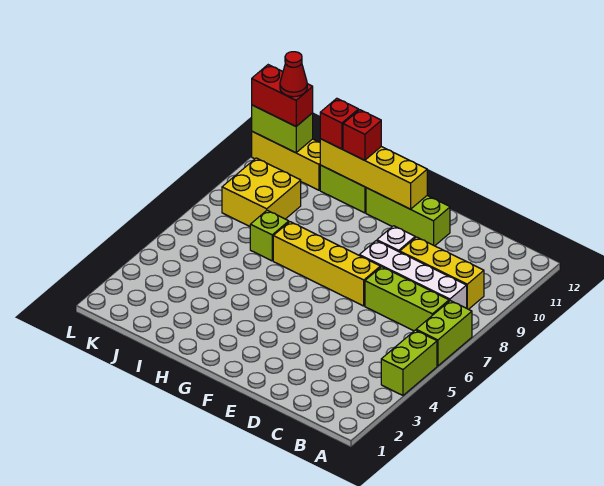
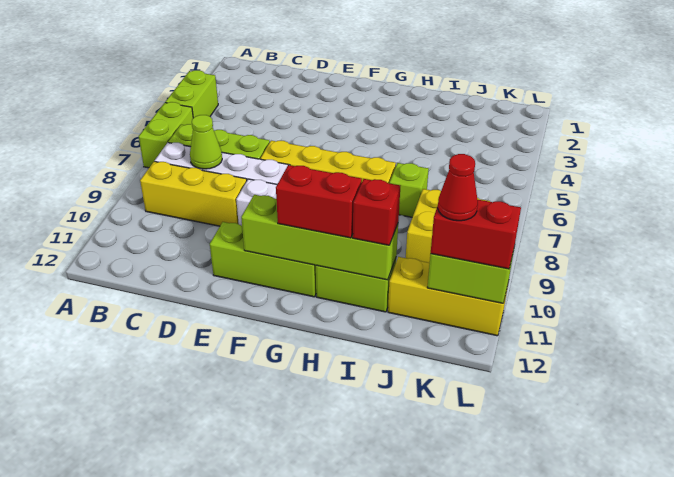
none -> lime 1x1 cone [190,115,222,169]
yellow 1x4 brick [320,139,427,209] -> lime 1x4 brick [241,195,398,280]
red 1x1 brick [343,110,381,160] -> red 1x2 brick [276,165,362,238]

